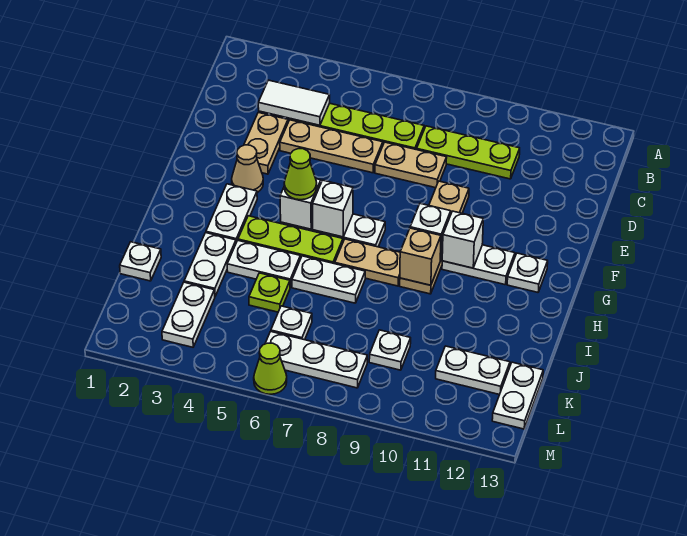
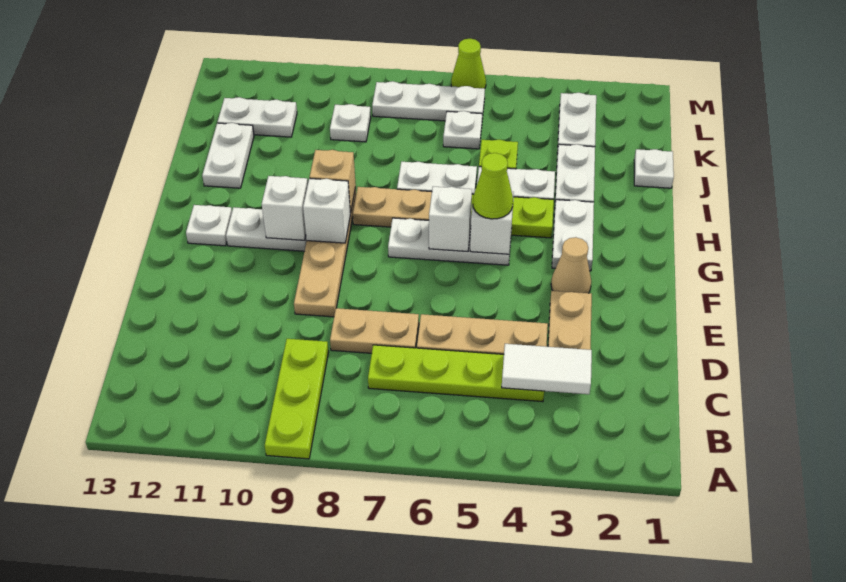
lime 1x3 plate [417,126,520,179] -> lime 1x3 plate turned to [265,339,329,459]
white 1x2 plate [492,362,543,429] -> white 1x2 plate moved to [202,123,254,188]

